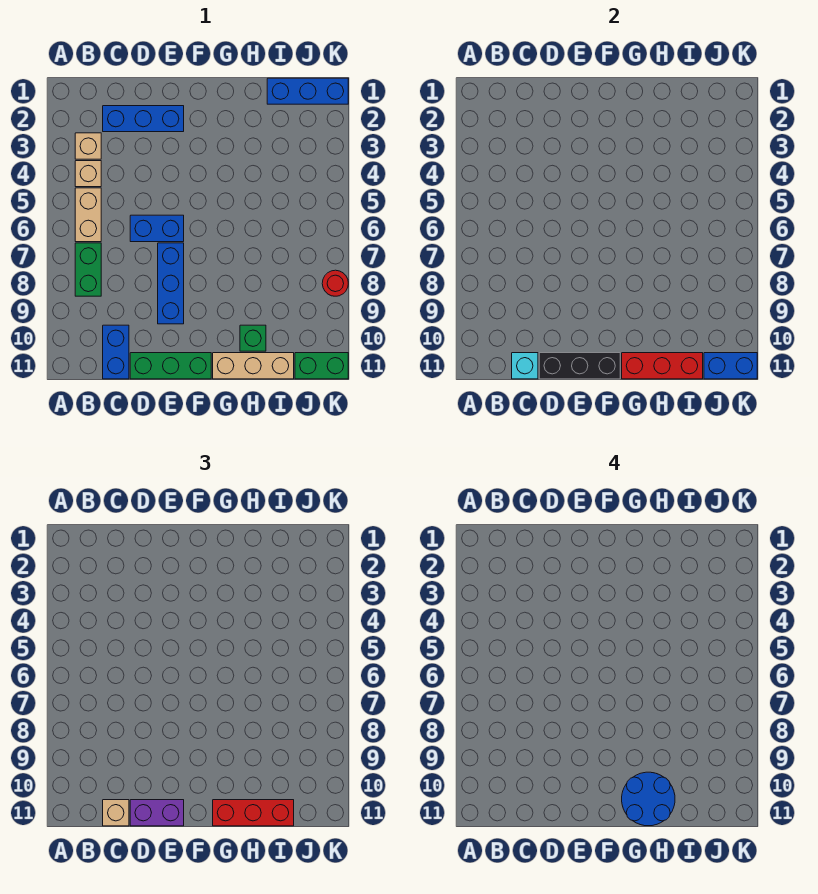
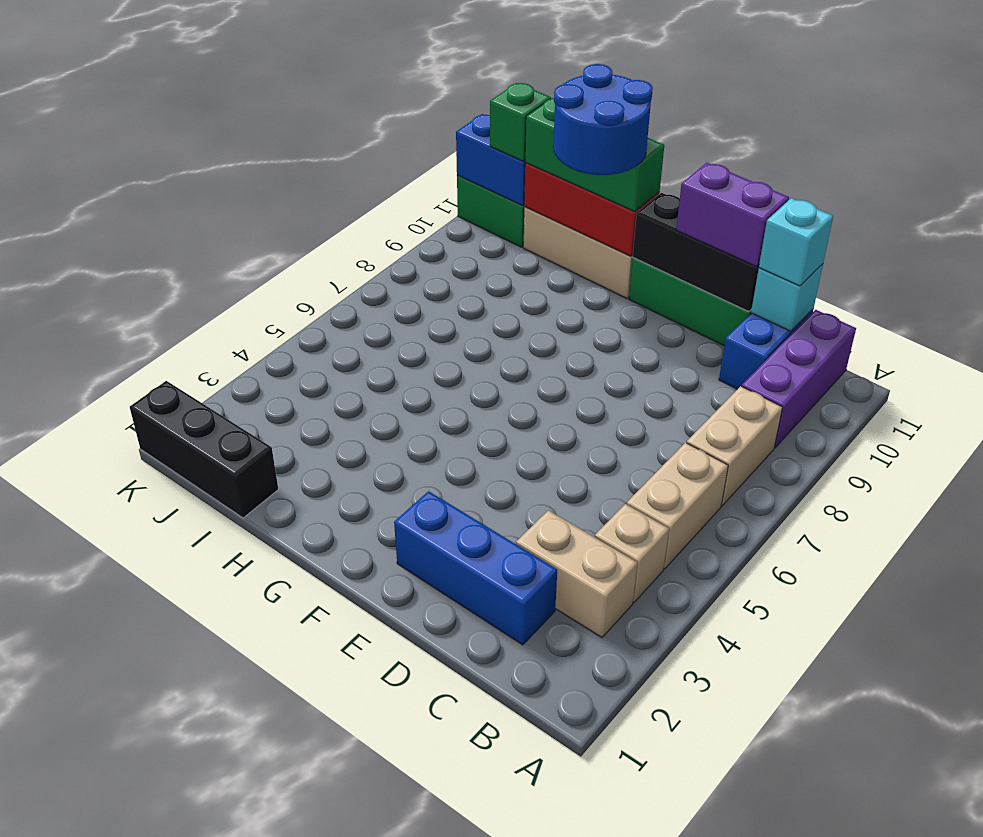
tan 1x1 brick [75,133,101,159] -> tan 1x2 brick [516,510,637,638]
green 1x2 brick [75,243,101,296] -> tan 1x2 brick [687,386,783,506]
none -> purple 1x3 brick [742,310,856,448]
tan 1x1 brick [103,800,129,826] -> cyan 1x1 brick [759,198,833,286]
blue 1x2 brick [130,215,184,242] -> none
blue 1x3 brick [158,243,184,324] -> none
red 1x3 brick [213,800,294,826] -> green 1x3 brick [525,98,664,211]
green 1x1 brick [240,325,266,351] -> green 1x1 brick moved to [490,83,551,161]
blue 1x3 brick [267,78,348,104] -> black 1x3 brick [130,381,278,518]
red 1x1 round brick [322,270,348,296] -> none

